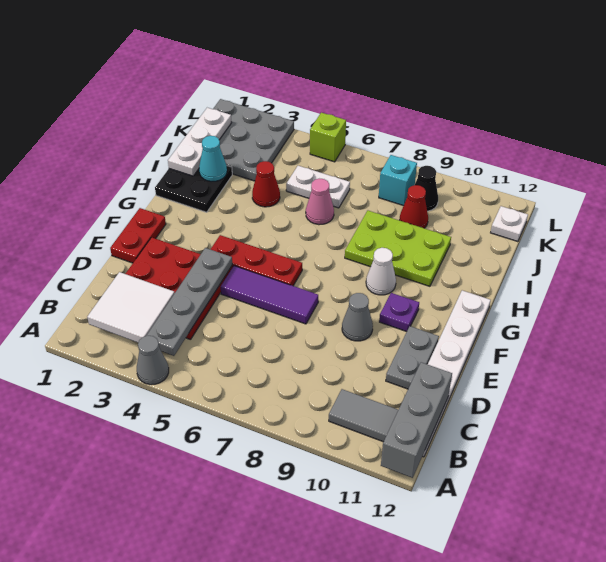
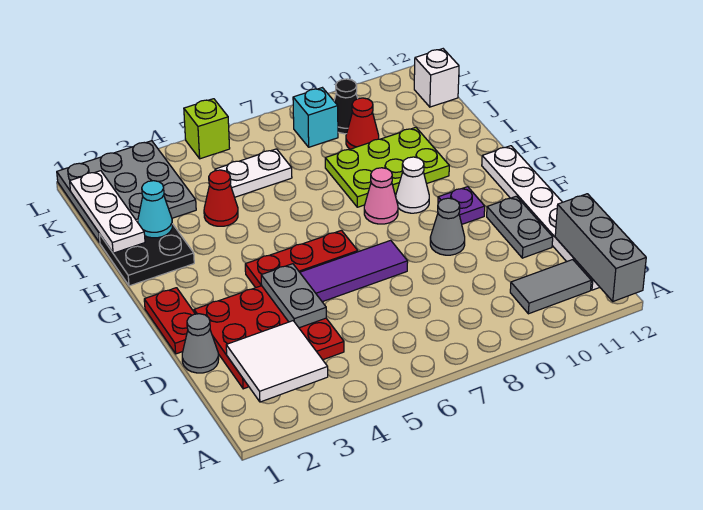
grey 1x1 cone [137,336,169,385] -> grey 1x1 cone moved to [182,314,219,373]
grey 1x4 plate [147,248,232,356] -> grey 1x2 plate [261,264,326,328]
pink 1x1 cone [306,179,334,225] -> pink 1x1 cone moved to [364,168,398,224]
white 1x1 plate [491,206,528,242] -> white 1x1 brick [414,49,459,107]

